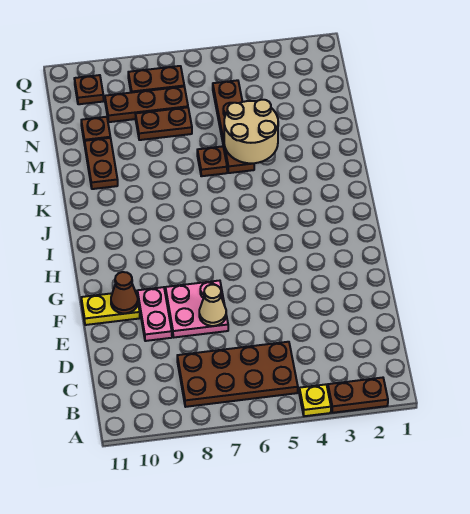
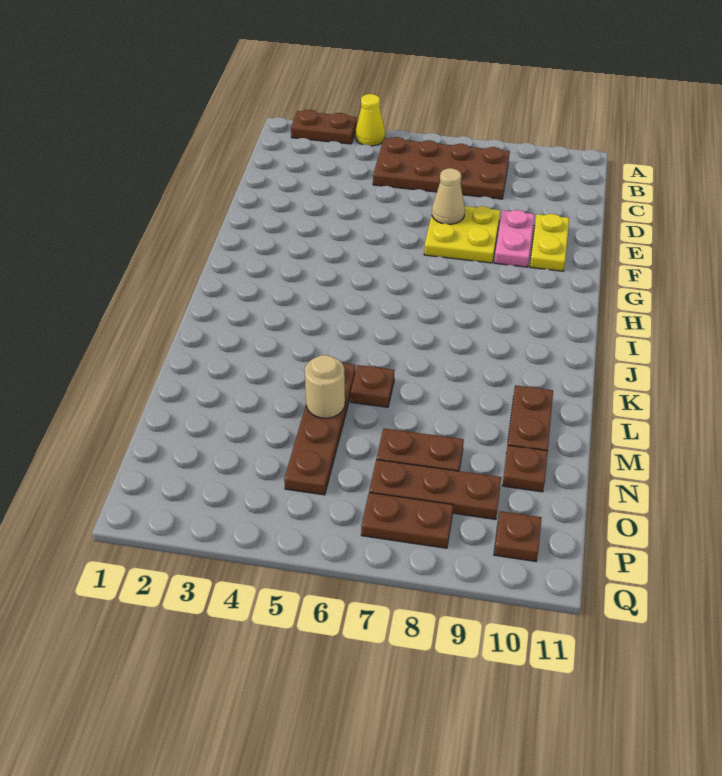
yellow 1x1 plate [299,384,331,416] -> yellow 1x1 cone [355,94,385,146]
pink 2x2 plate [165,281,228,338] -> yellow 2x2 plate [424,206,500,263]
yellow 1x2 plate [81,291,140,325] -> yellow 1x2 plate turned to [530,214,569,271]
brown 1x1 cone [111,272,138,313] -> none
tan 2x2 round brick [224,100,278,163] -> tan 1x1 round brick [305,355,345,418]

